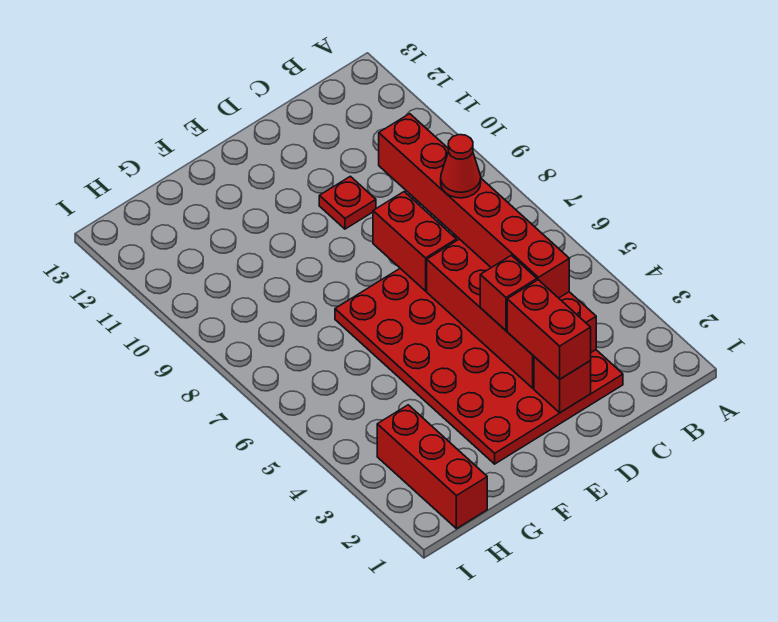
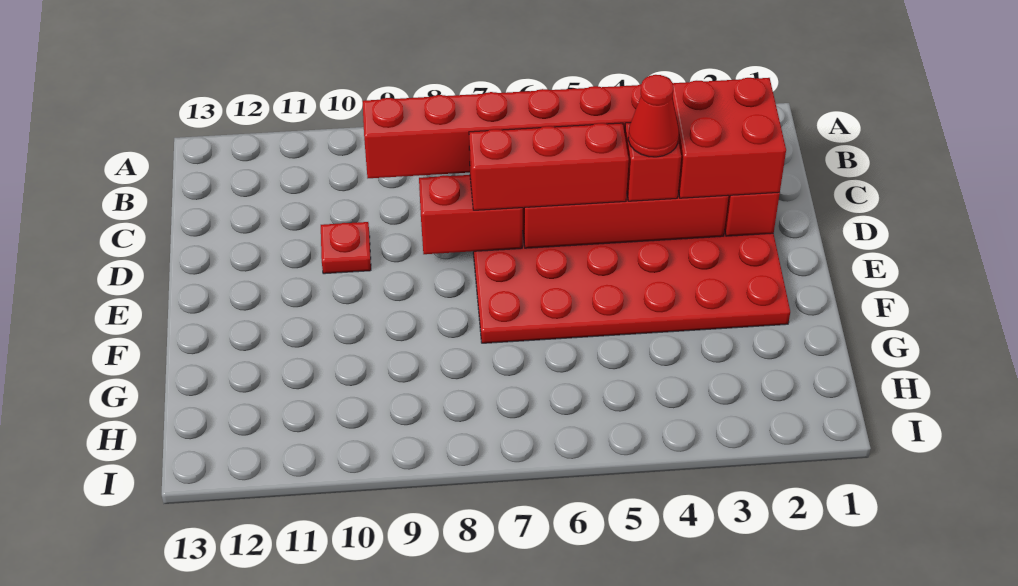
red 1x1 cone [441,135,481,198] -> red 1x1 cone moved to [628,75,679,157]
red 1x2 brick [507,280,591,379] -> red 2x2 brick [672,78,786,198]
red 1x3 brick [377,405,487,529] -> red 1x3 brick moved to [469,123,629,210]

